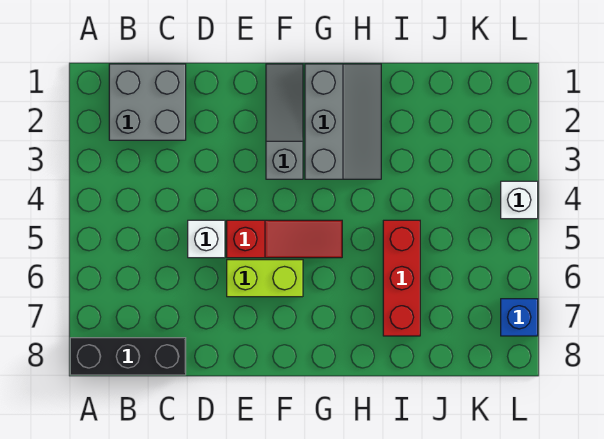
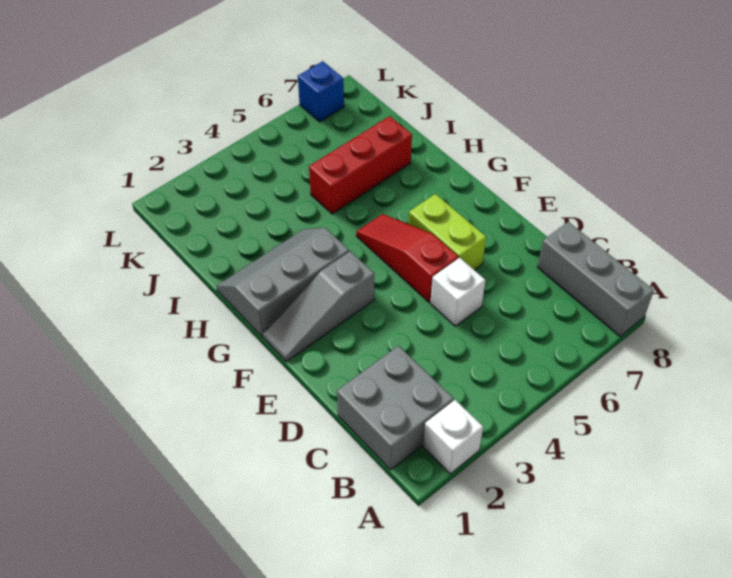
black 1x3 brick [70,338,186,375] -> grey 1x3 brick [538,222,654,336]
white 1x1 brick [501,181,538,219] -> white 1x1 brick moved to [423,400,483,474]

